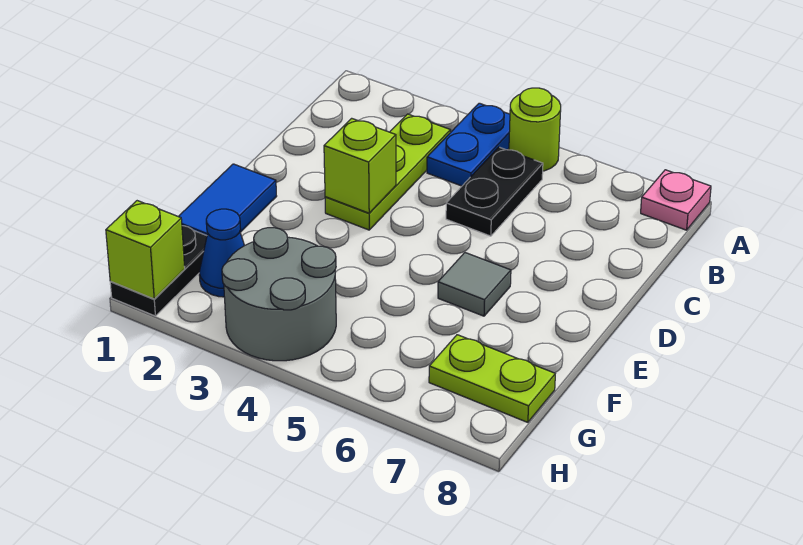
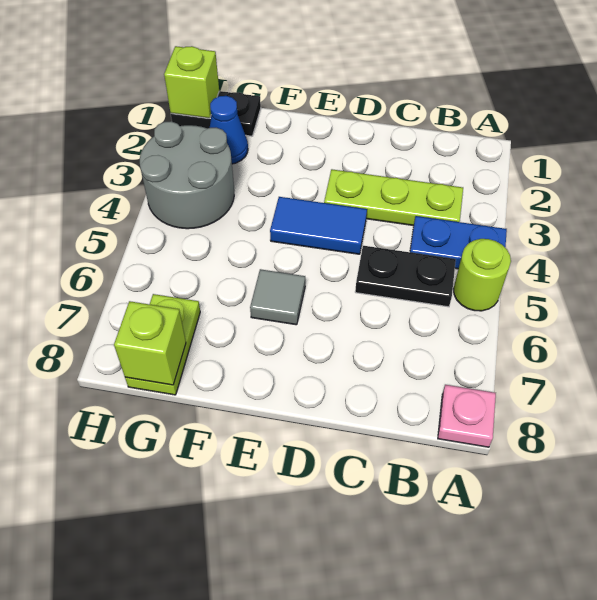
lime 1x1 brick [324,118,396,213] -> lime 1x1 brick moved to [114,301,186,385]
blue 1x2 tile [178,164,277,236] -> blue 1x2 tile moved to [270,197,367,254]

